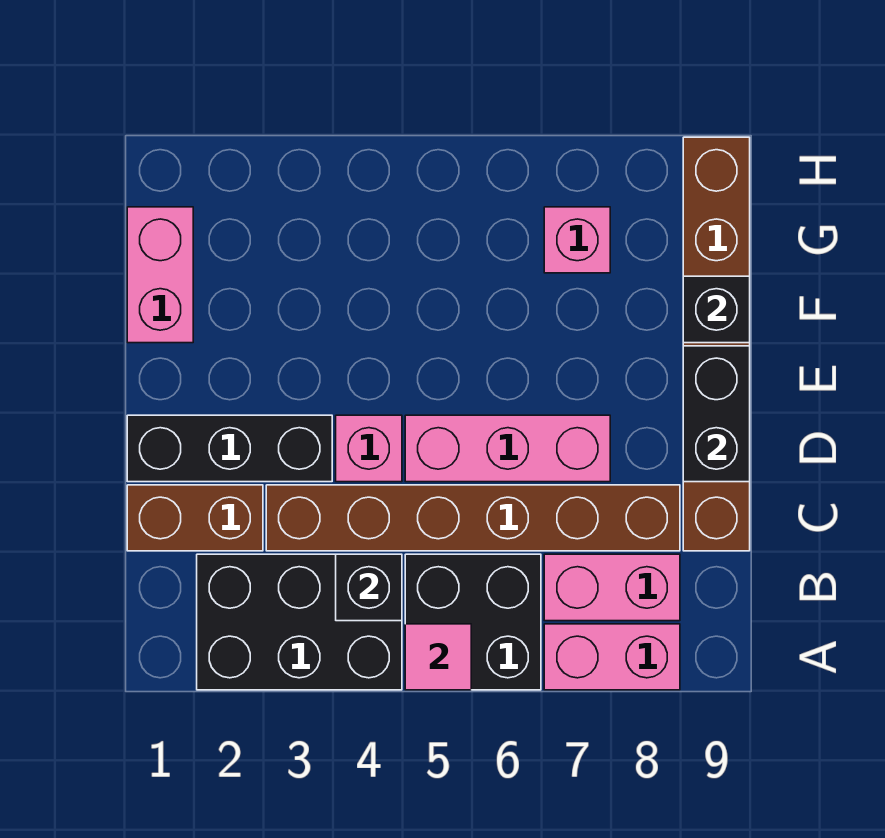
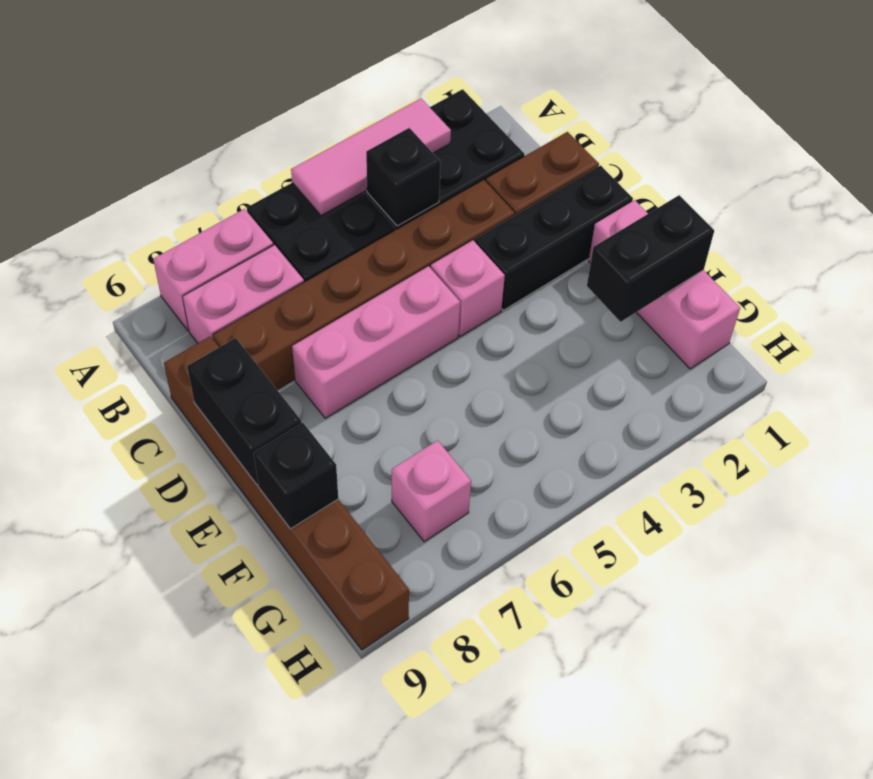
pink 1x1 tile [405,624,471,690] -> pink 1x3 tile [291,98,451,215]
pink 1x2 brick [127,207,193,343] -> pink 1x3 brick [589,200,740,369]
none -> black 1x2 brick [587,195,714,322]

